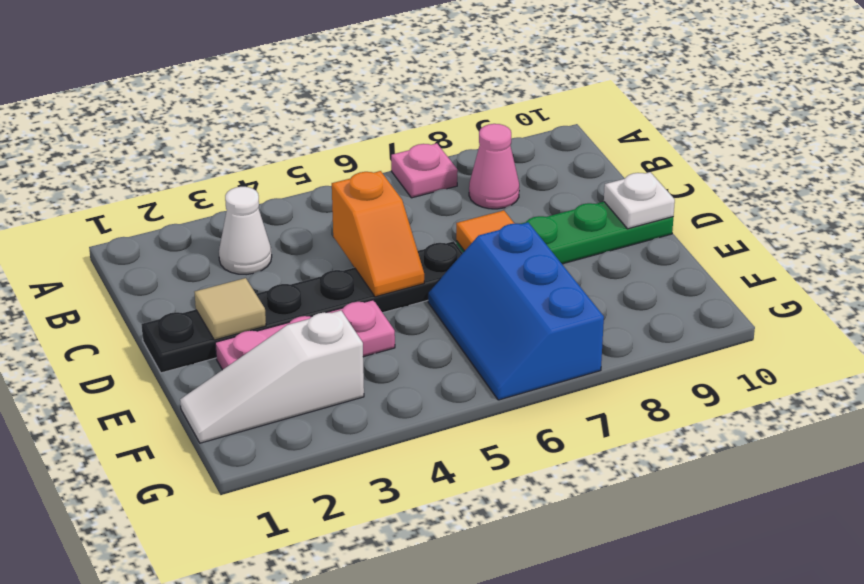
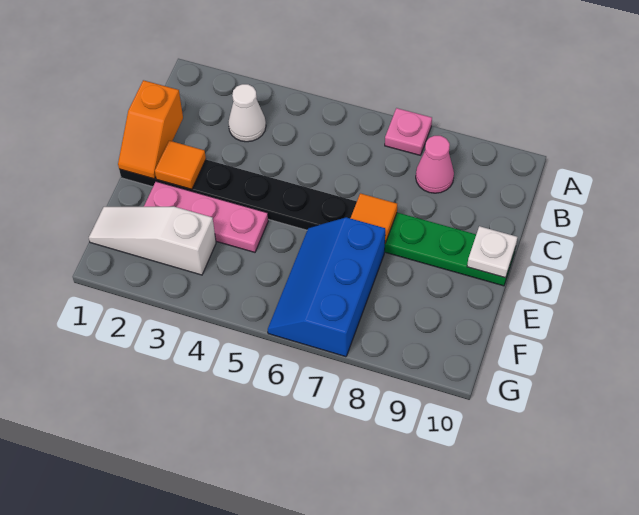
orange 1x2 slope [332,171,424,297] -> orange 1x2 slope moved to [118,80,183,179]
tan 1x1 tile [195,278,266,340] -> orange 1x1 tile [155,141,206,189]

